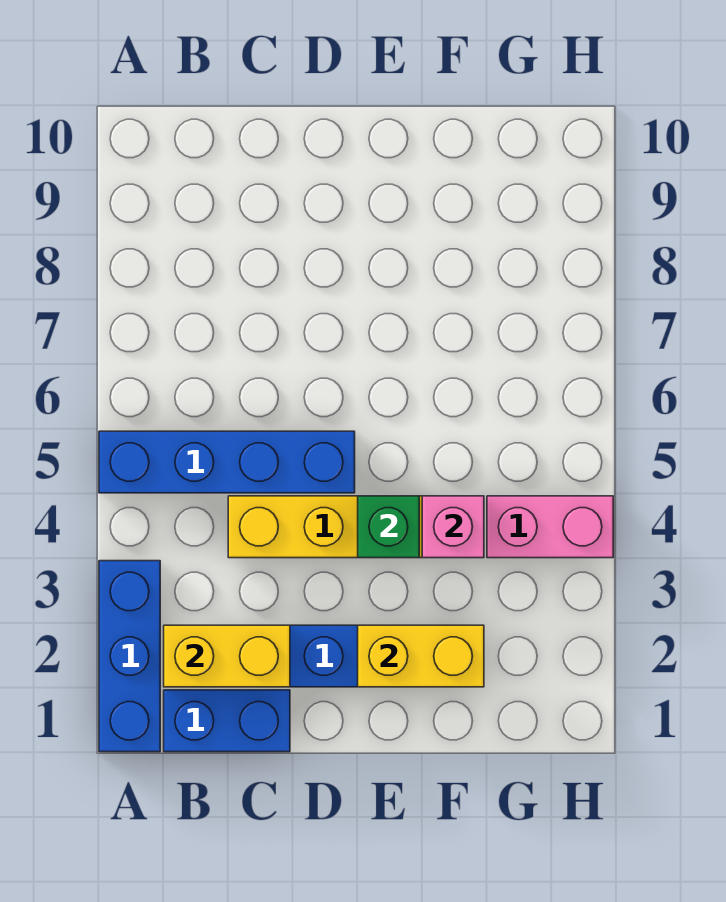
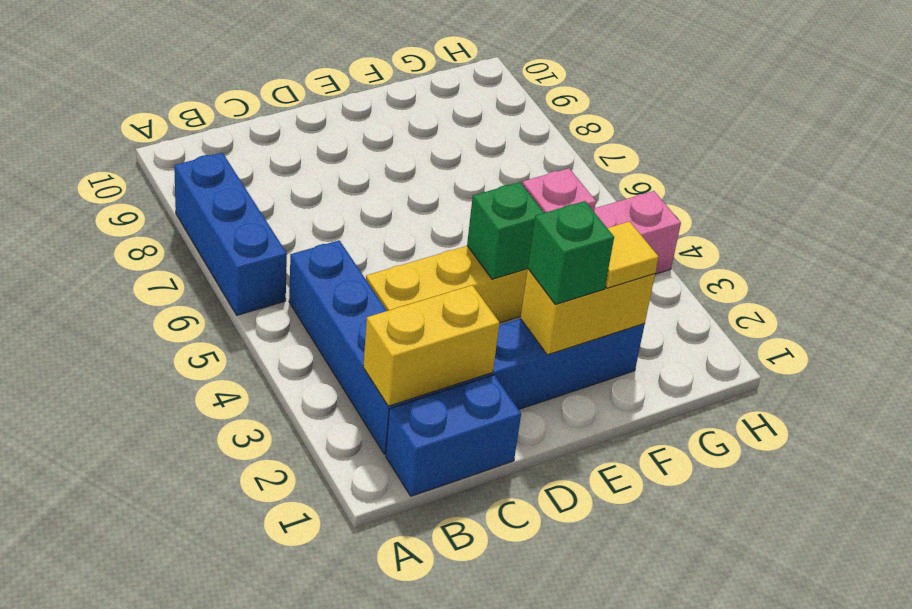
blue 1x3 brick [99,561,160,752] -> blue 1x3 brick moved to [174,153,287,315]
blue 1x4 brick [99,431,355,493] -> blue 1x4 brick turned to [289,240,440,454]
none -> green 1x1 brick [528,201,614,304]
none -> yellow 1x1 tile [605,221,659,288]

